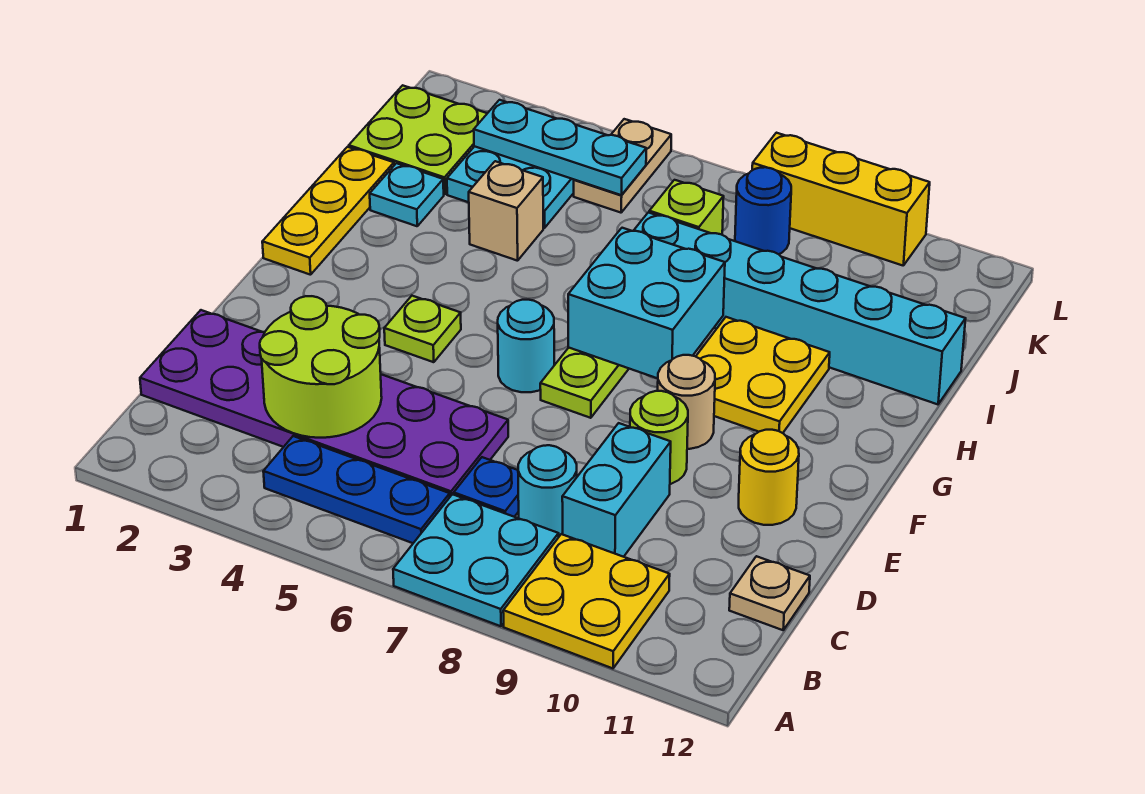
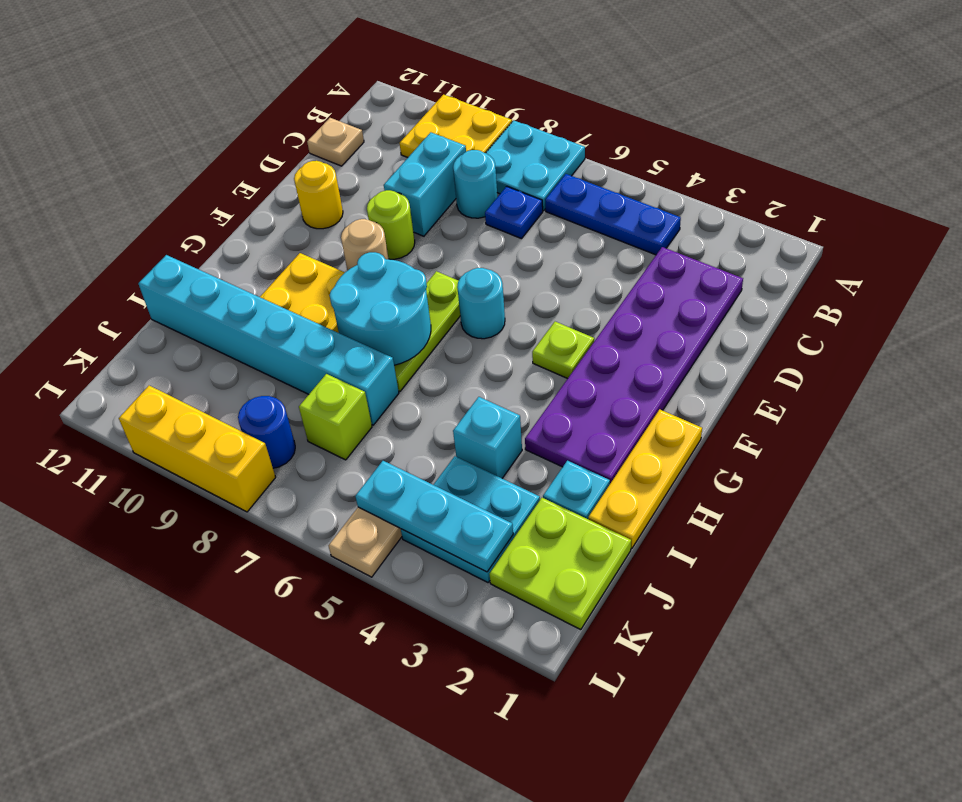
purple 2x6 plate [140,310,508,496] -> purple 2x6 plate turned to [525,247,743,483]
lime 2x2 round brick [260,296,382,438] -> none
cyan 2x2 brick [568,228,725,378] -> cyan 2x2 round brick [330,252,431,365]
tan 1x1 brick [469,161,543,261] -> cyan 1x1 brick [453,397,522,478]

